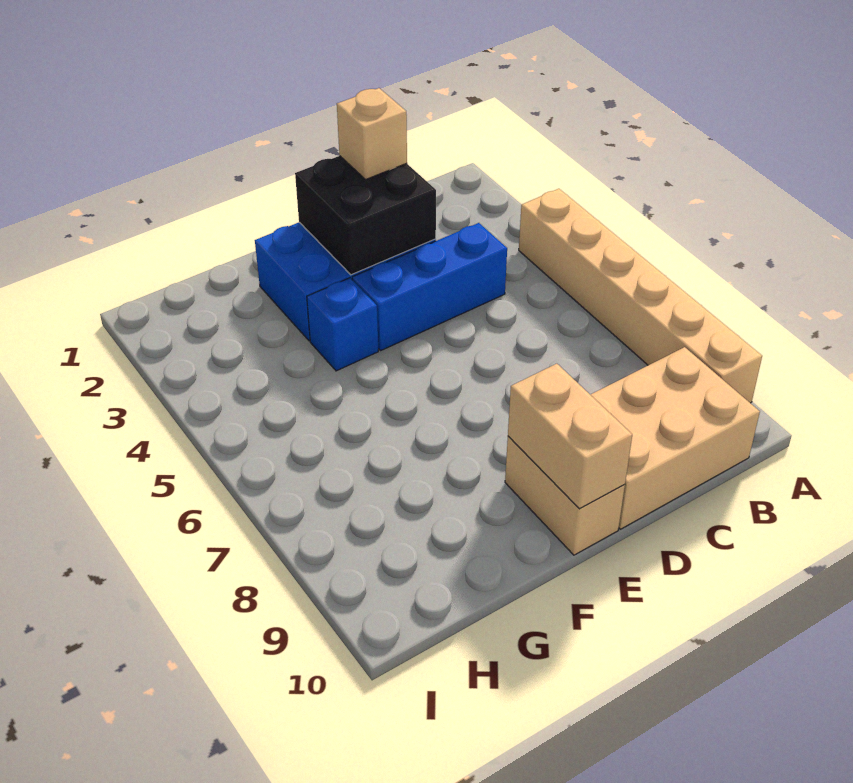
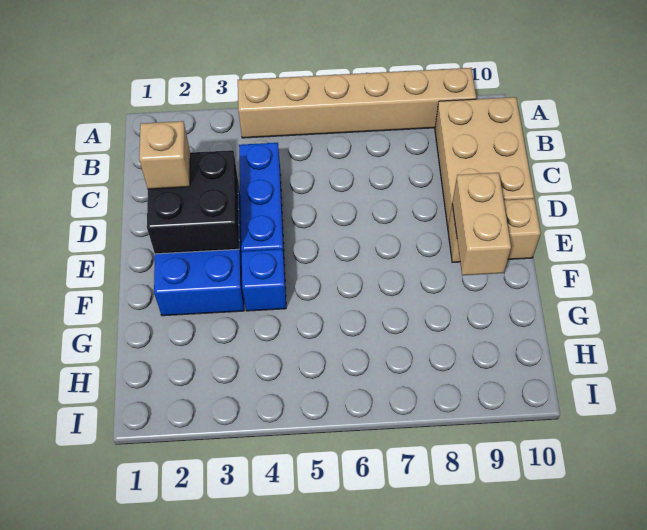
tan 1x2 brick [508,364,632,509] -> tan 1x2 brick turned to [452,173,511,275]

